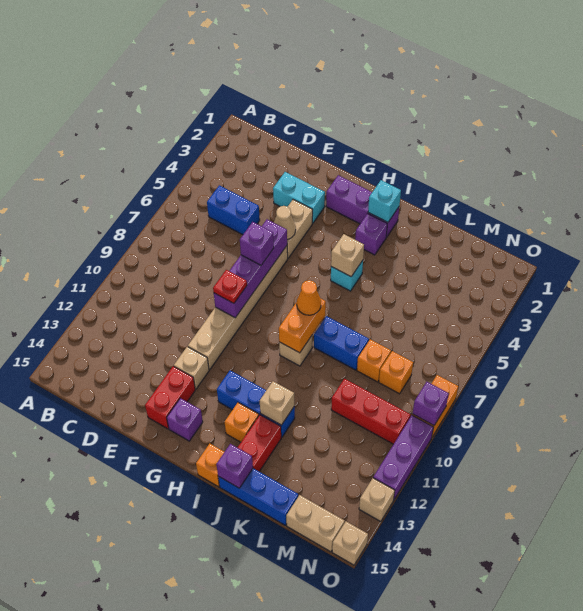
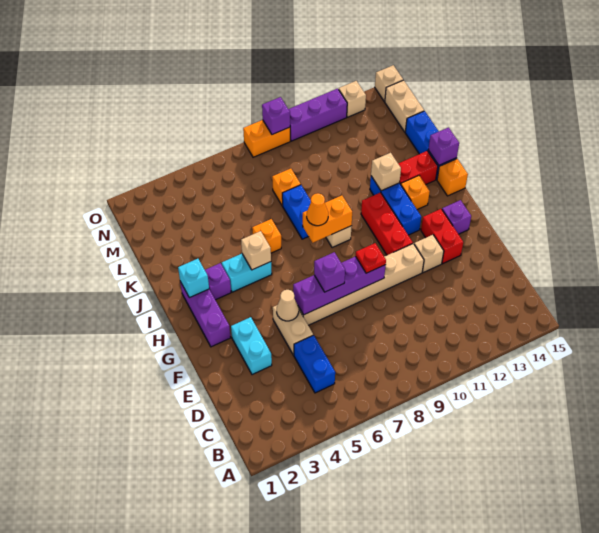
tan 1x2 brick [287,200,313,258] -> tan 1x2 brick turned to [273,305,313,355]
red 1x2 brick [145,366,195,429] -> red 1x2 brick turned to [421,209,463,264]
cyan 1x1 brick [331,260,363,291] -> cyan 1x2 brick [222,254,272,292]
red 1x3 brick [331,379,411,444] -> red 1x3 brick moved to [361,193,413,255]
orange 1x1 brick [379,351,413,394] -> orange 1x1 brick moved to [252,219,281,253]

